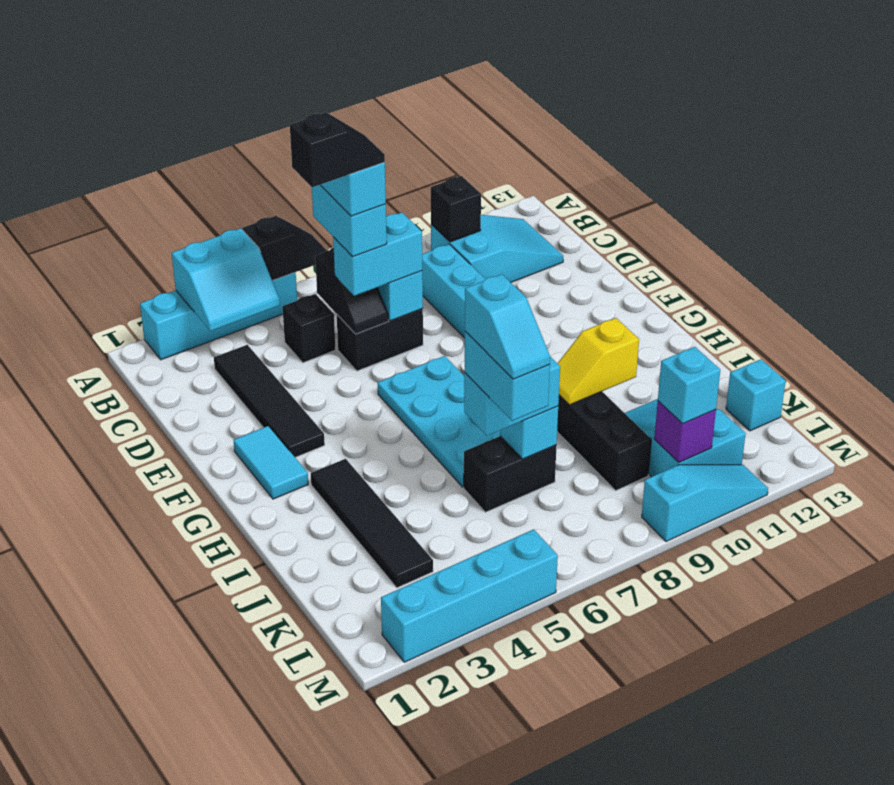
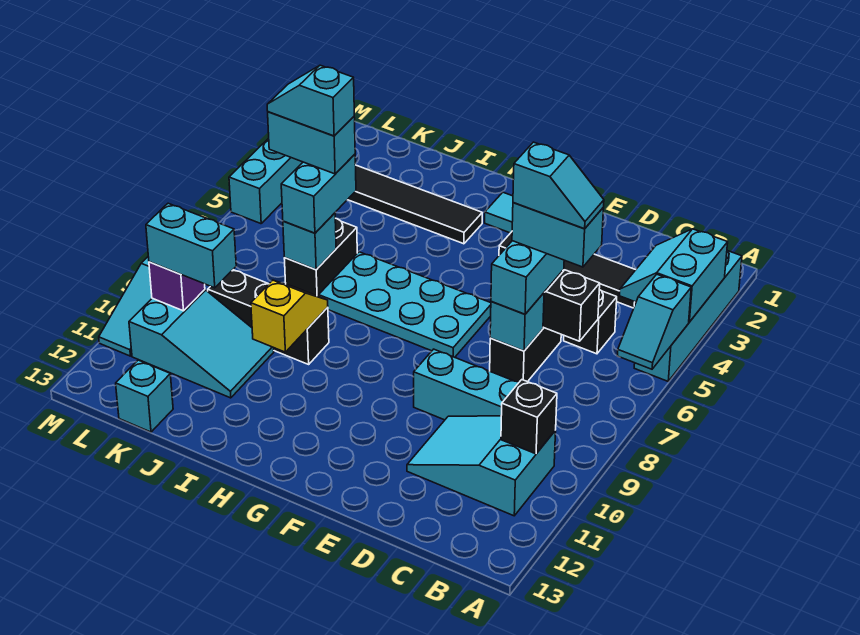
black 1x2 slope [243,216,327,281] -> cyan 1x2 slope [617,274,691,369]
cyan 2x3 slope [431,215,563,282] -> cyan 2x3 slope turned to [407,416,556,516]
black 1x2 slope [290,112,385,187] -> none
cyan 1x1 brick [658,347,720,424] -> cyan 1x2 brick [146,203,236,288]

